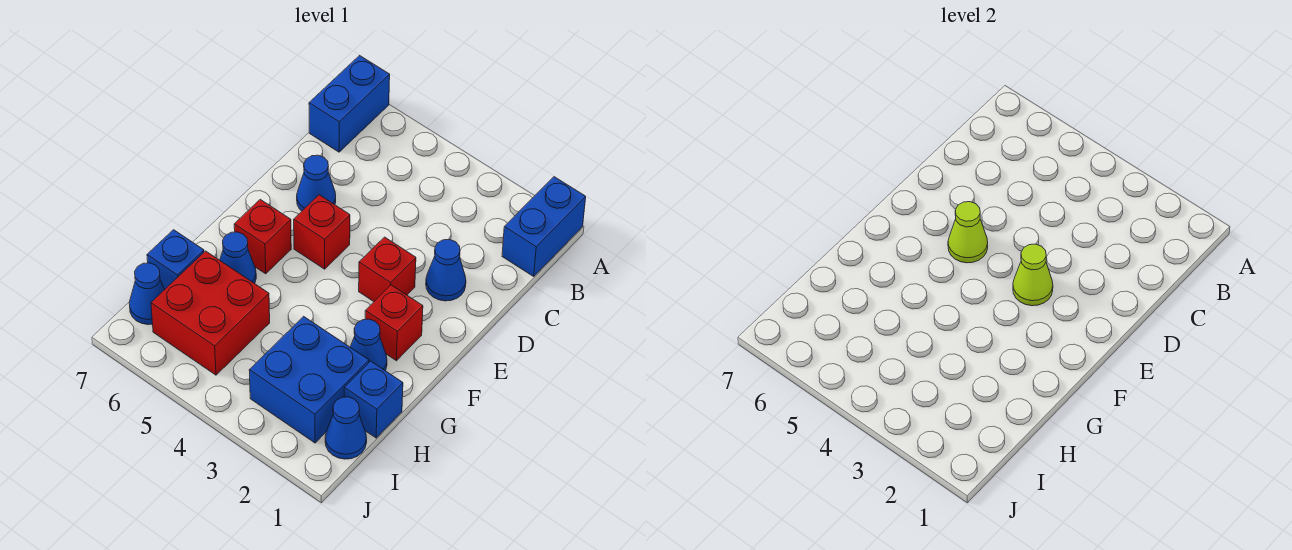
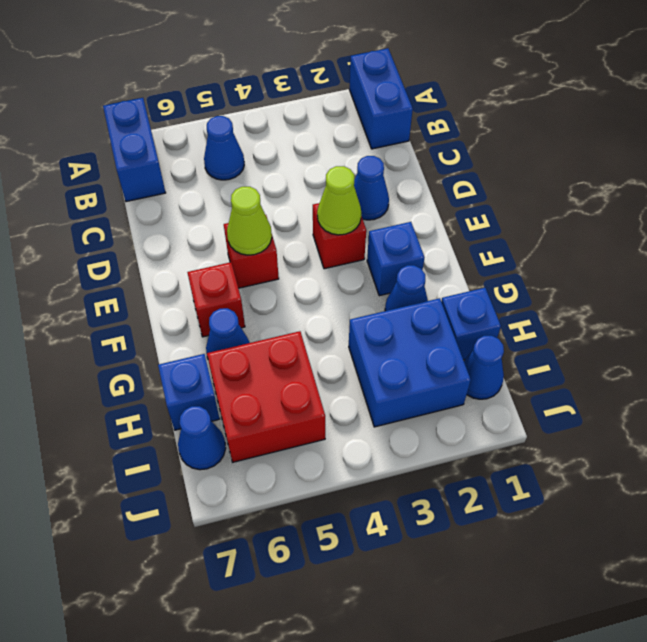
blue 1x1 cone [297,155,336,211] -> blue 1x1 cone moved to [204,116,244,180]
red 1x1 brick [365,285,423,361] -> blue 1x1 brick [367,222,424,296]

